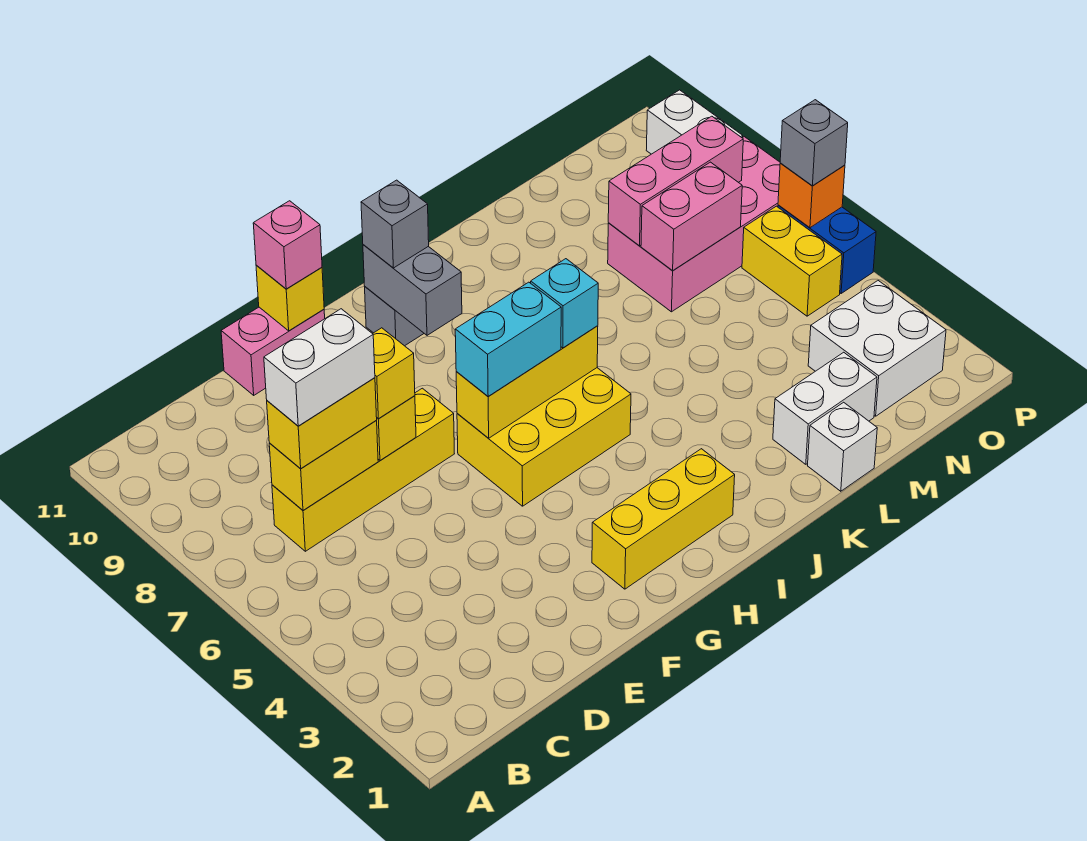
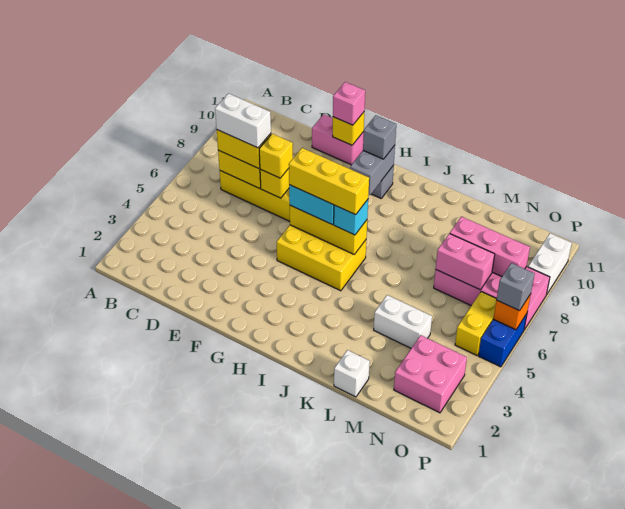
yellow 1x3 brick [592,449,735,589] -> yellow 1x3 brick moved to [289,148,369,215]
white 1x2 brick [773,352,877,464] -> white 1x2 brick moved to [374,295,432,348]
white 2x2 brick [808,281,946,416] -> pink 2x2 brick [394,335,467,413]

